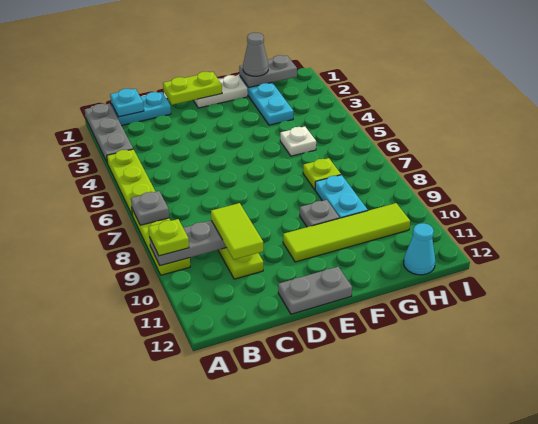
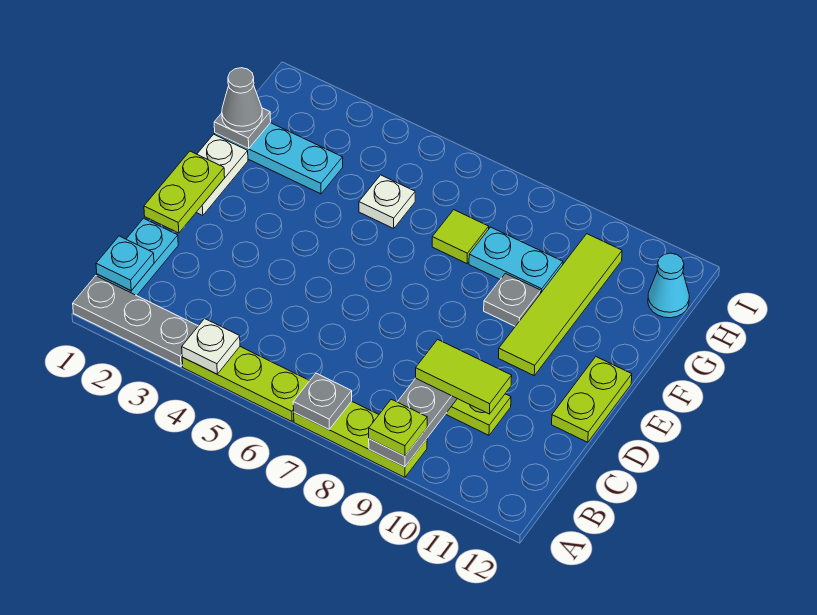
none -> white 1x1 plate [182,319,240,374]
grey 1x2 plate [278,267,352,314] -> lime 1x2 plate [552,357,632,442]
grey 1x2 plate [239,55,297,87] -> grey 1x1 plate [214,108,271,149]
lime 1x1 plate [303,158,341,189] -> lime 1x1 tile [432,210,489,263]

